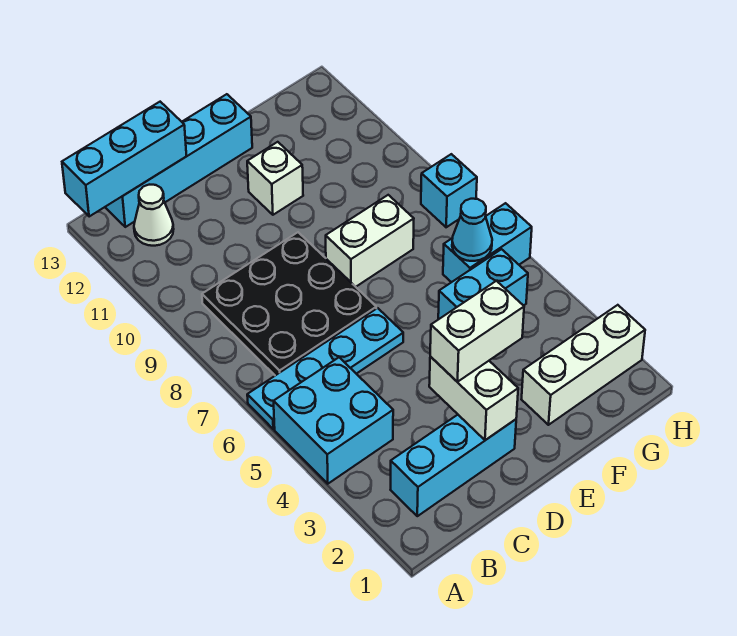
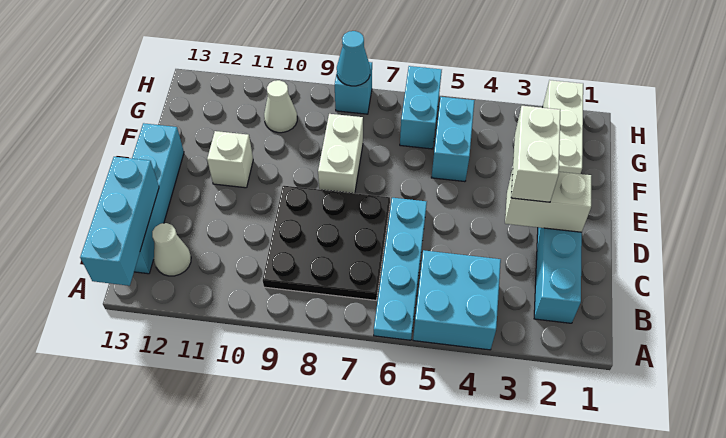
cyan 1x1 cone [452,199,492,261] -> cyan 1x1 cone moved to [337,31,370,86]
none -> white 1x1 cone [264,80,297,133]

